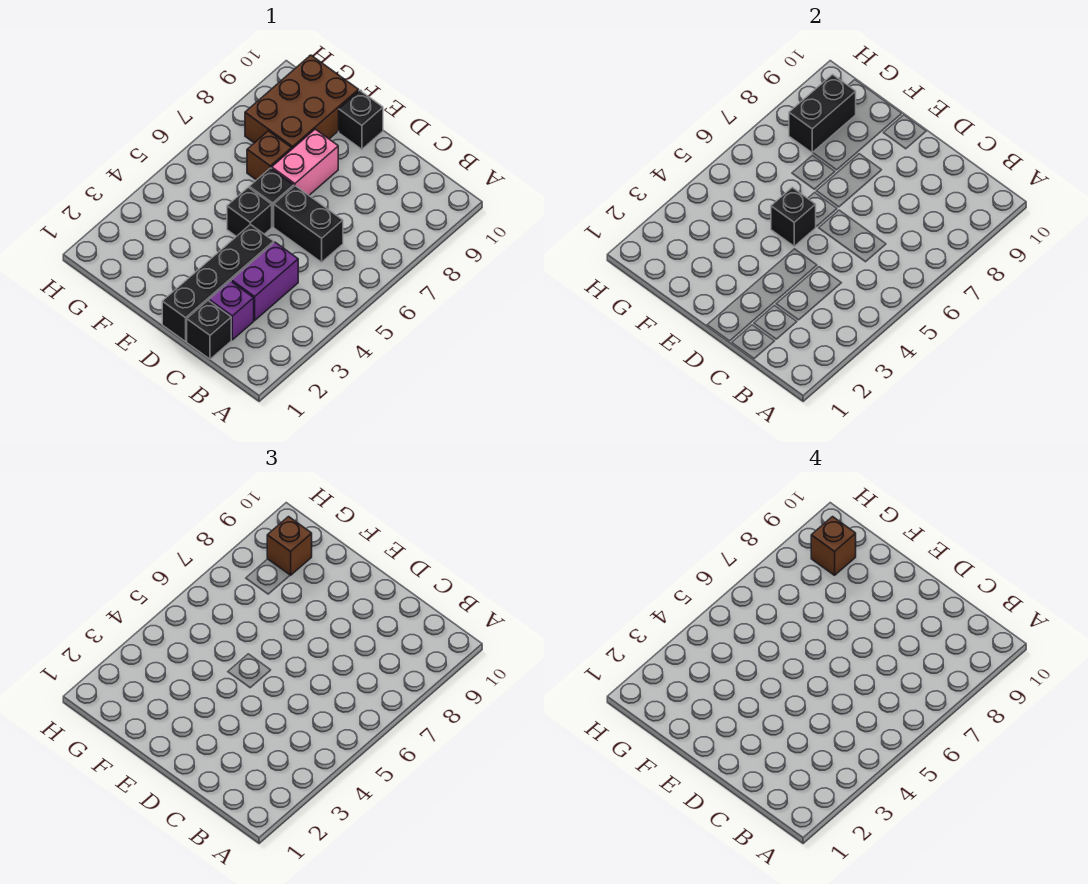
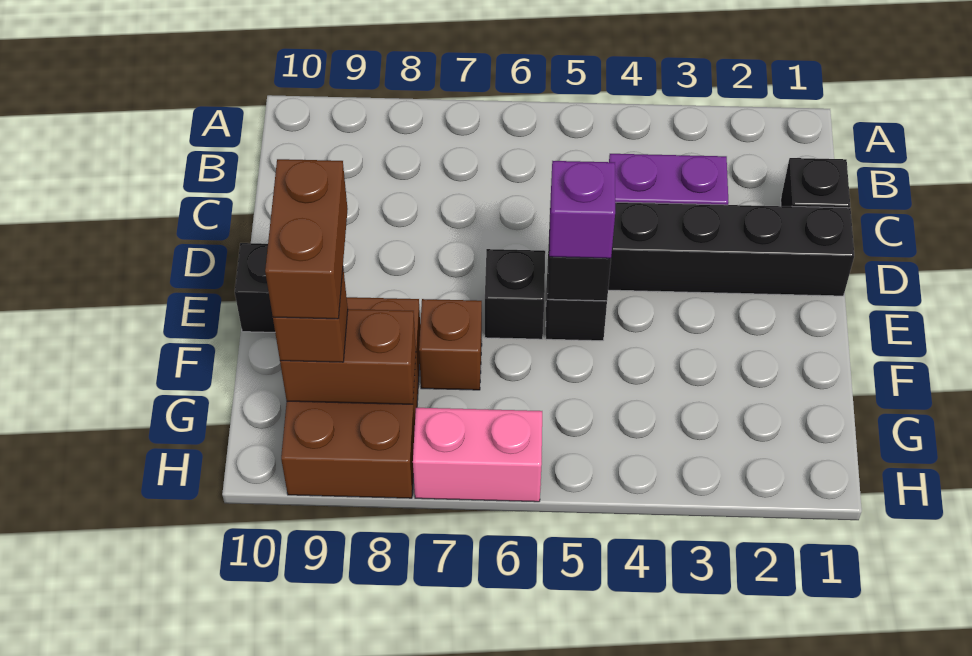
purple 1x1 brick [209,281,254,340] -> purple 1x1 brick moved to [549,161,615,258]
black 1x2 brick [274,186,343,262] -> none
pink 1x2 brick [272,129,338,195] -> pink 1x2 brick moved to [413,408,542,502]
brown 2x3 brick [245,55,359,149] -> brown 2x3 brick turned to [281,297,420,498]
black 1x2 brick [789,75,856,153] -> brown 1x2 brick [280,309,416,404]
brown 1x1 brick [811,517,856,575] -> brown 1x2 brick [265,159,348,319]

